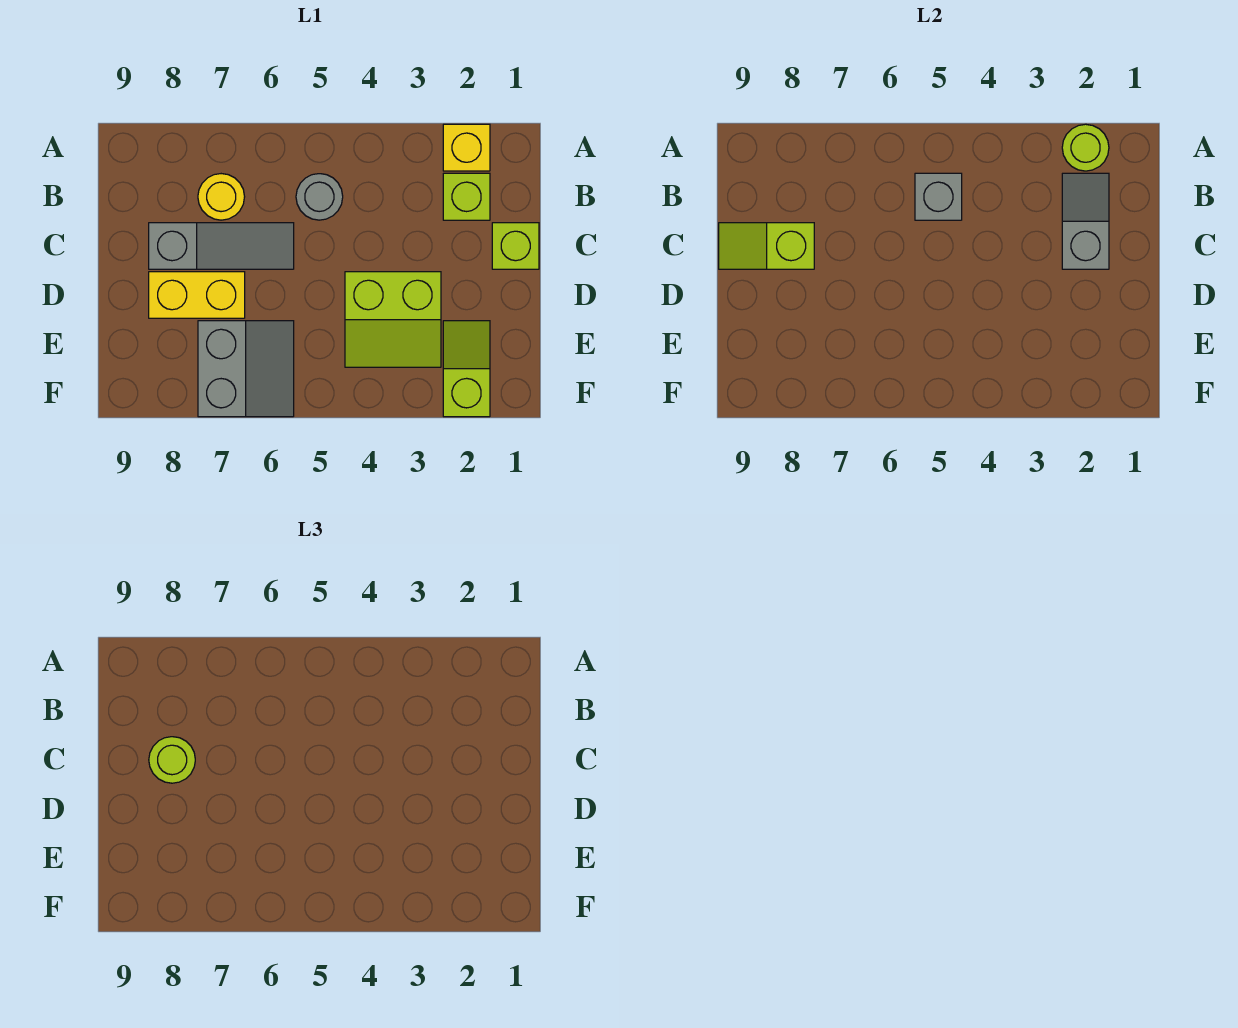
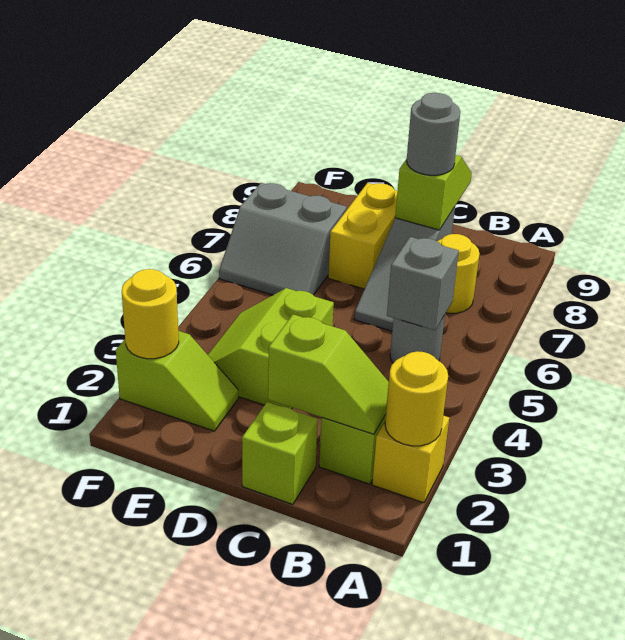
lime 1x1 round brick [1062,124,1109,171] -> yellow 1x1 round brick [385,351,448,446]
grey 1x2 slope [1062,173,1109,269] -> lime 1x2 slope [268,314,389,434]
lime 1x1 round brick [149,737,195,783] -> grey 1x1 round brick [407,93,460,175]
none -> yellow 1x1 round brick [122,269,179,359]

